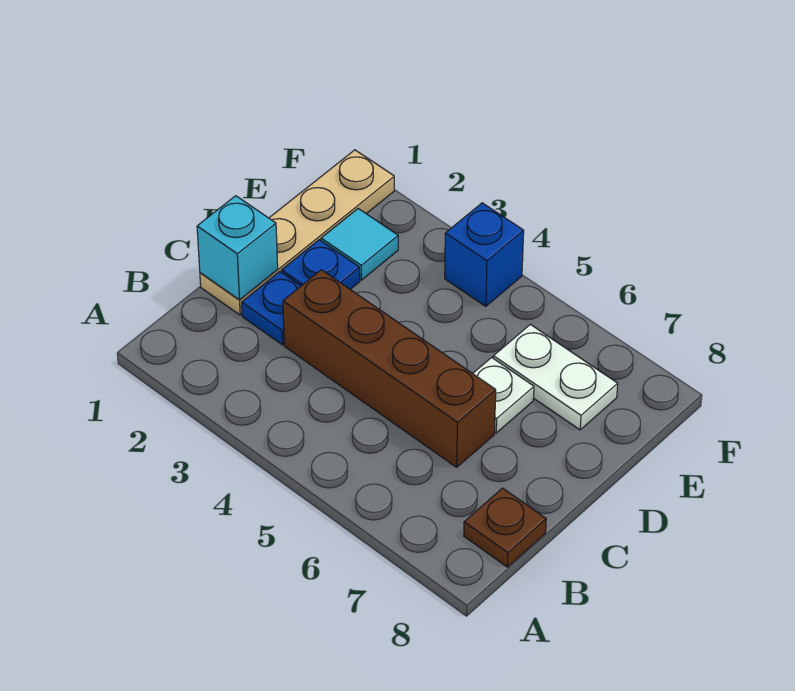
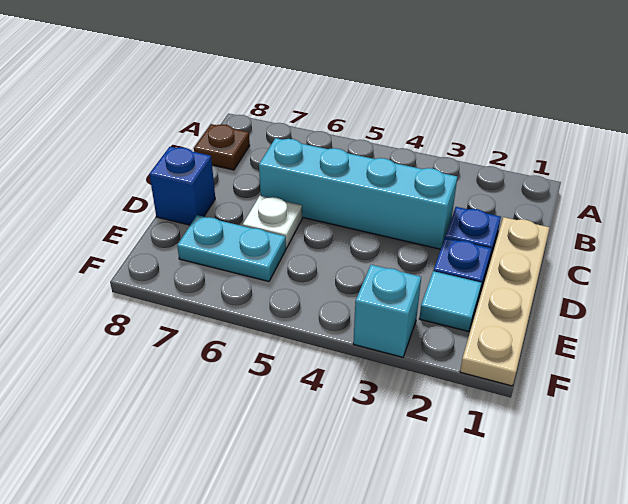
cyan 1x1 brick [197,196,278,300] -> cyan 1x1 brick moved to [353,265,421,357]
brown 1x4 brick [283,270,496,467] -> cyan 1x4 brick [259,138,457,249]
white 1x2 plate [493,324,618,430] -> cyan 1x2 plate [177,215,286,281]
blue 1x1 brick [445,203,524,306] -> blue 1x1 brick moved to [149,147,215,225]

